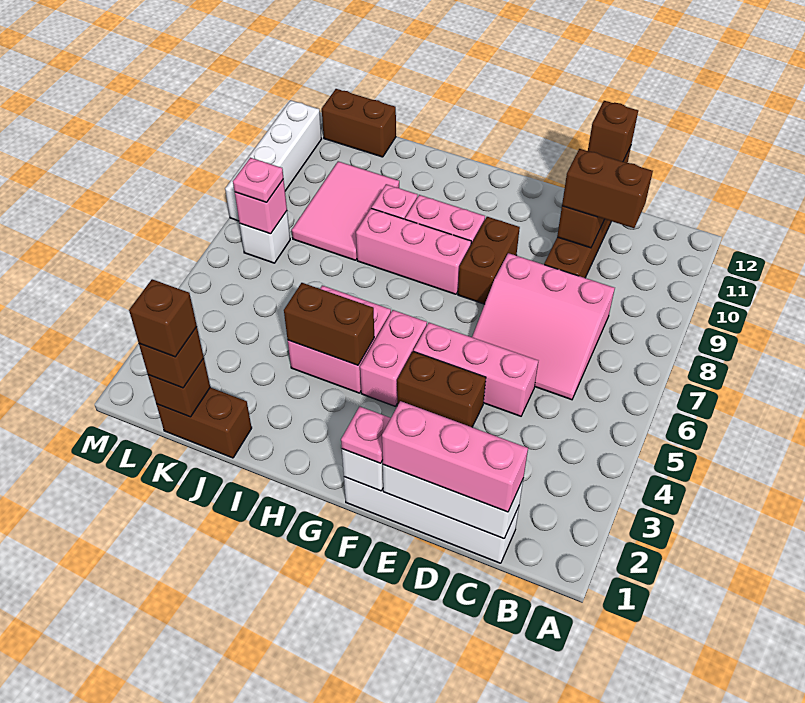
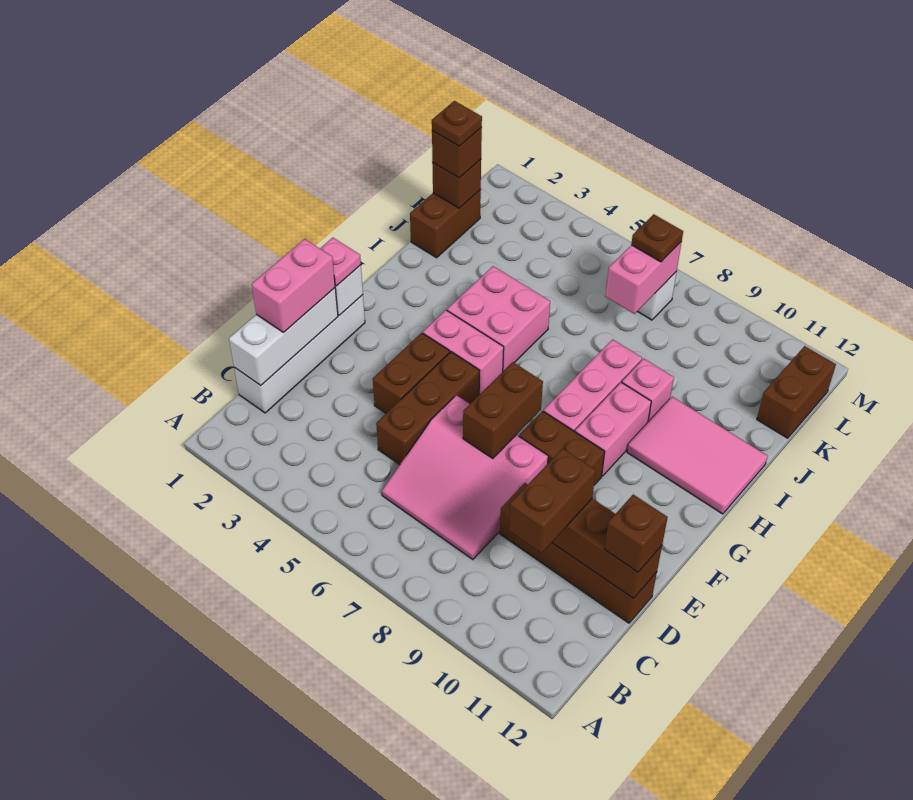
pink 1x3 brick [382,401,528,512] -> pink 1x2 brick [252,239,335,332]
pink 3x3 slope [472,253,615,400] -> pink 3x3 slope turned to [382,395,548,559]
pink 1x3 brick [414,323,538,416] -> brown 1x3 brick [376,352,480,465]
brown 1x2 brick [284,283,374,365] -> brown 1x2 brick moved to [463,362,543,458]
pink 2x3 tile [292,161,399,260] -> pink 2x3 tile moved to [627,397,768,514]
brown 1x1 brick [129,279,197,357] -> brown 1x1 plate [432,101,482,146]
pink 1x1 brick [235,179,287,234] -> pink 1x2 brick [606,242,682,314]
pink 1x1 plate [233,158,284,202] -> brown 1x1 plate [631,214,683,262]
white 1x4 brick [225,100,322,221] -> none

